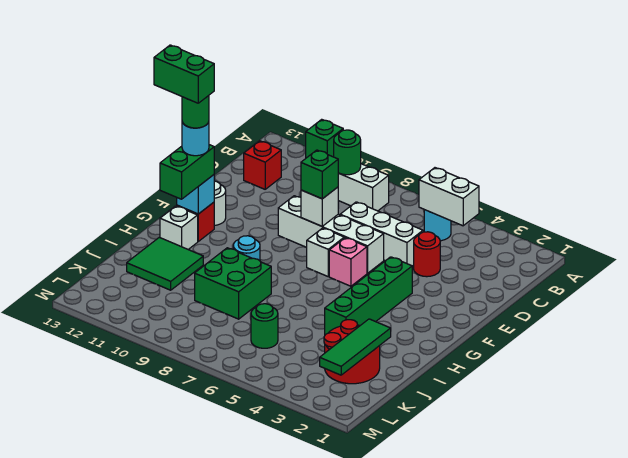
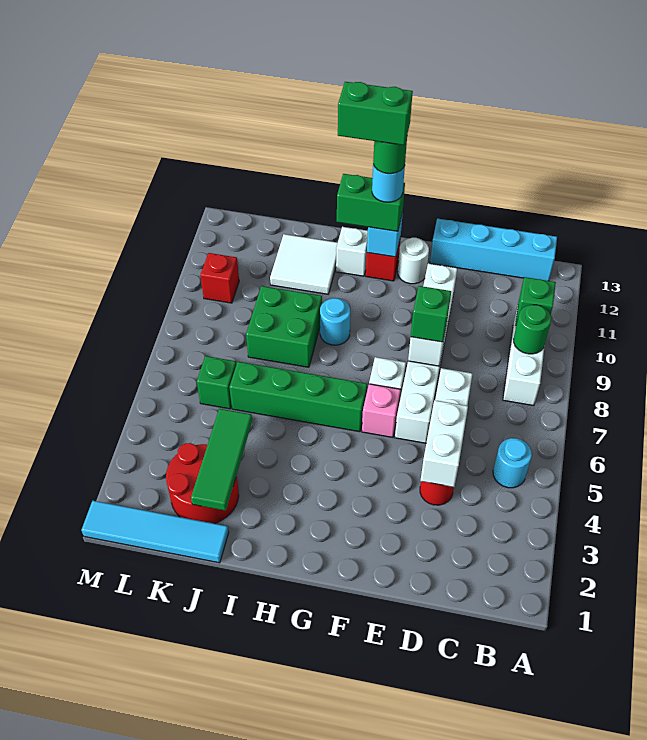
white 1x2 brick [419,168,479,226] -> white 1x2 brick moved to [420,400,468,487]
none -> cyan 1x4 brick [430,219,557,281]
red 1x1 brick [244,141,281,189] -> red 1x1 brick moved to [200,253,239,303]
white 1x4 brick [278,196,384,273] -> white 1x6 brick [395,263,457,443]
green 1x4 brick [325,257,412,335] -> green 1x4 brick moved to [229,362,367,432]
green 1x2 brick [154,45,214,103] -> green 1x2 brick turned to [338,82,413,145]
green 2x2 tile [127,237,203,290] -> white 2x2 tile [270,234,338,294]
none -> cyan 1x4 tile [82,501,229,563]
green 1x3 tile [320,319,391,375] -> green 1x3 tile turned to [191,409,252,511]
green 1x1 round brick [251,304,278,348] -> green 1x1 brick [197,356,236,409]

